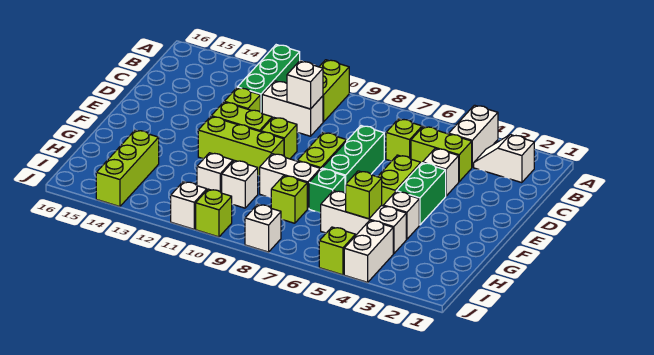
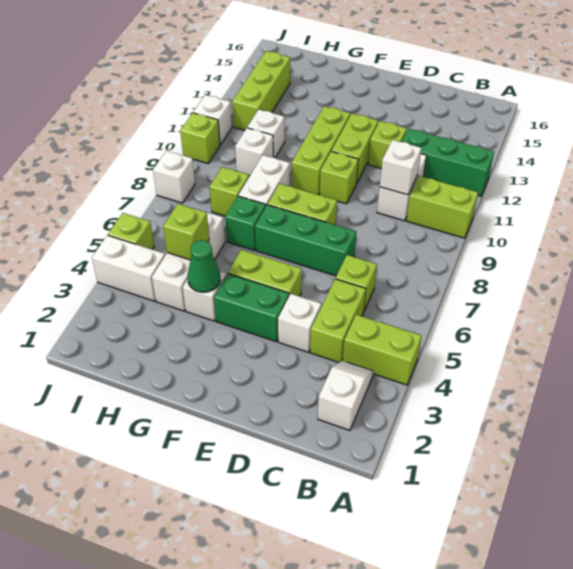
white 1x2 brick [449,105,498,167] -> lime 1x2 brick [343,315,422,385]
none -> green 1x1 cone [188,240,221,292]
lime 1x3 brick [96,130,159,207] -> lime 1x3 brick turned to [232,51,290,130]

